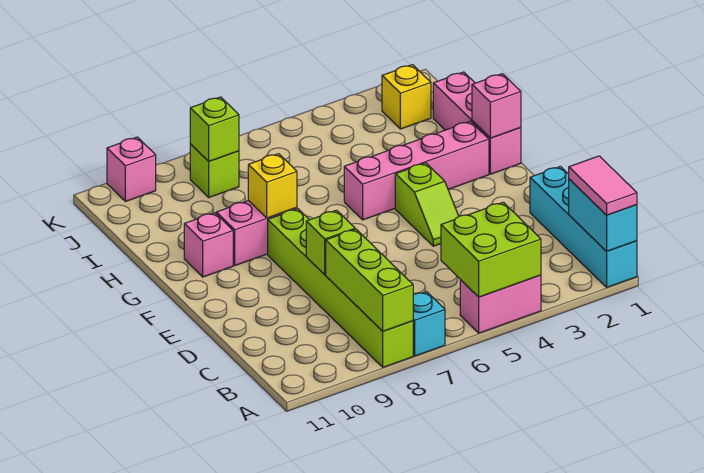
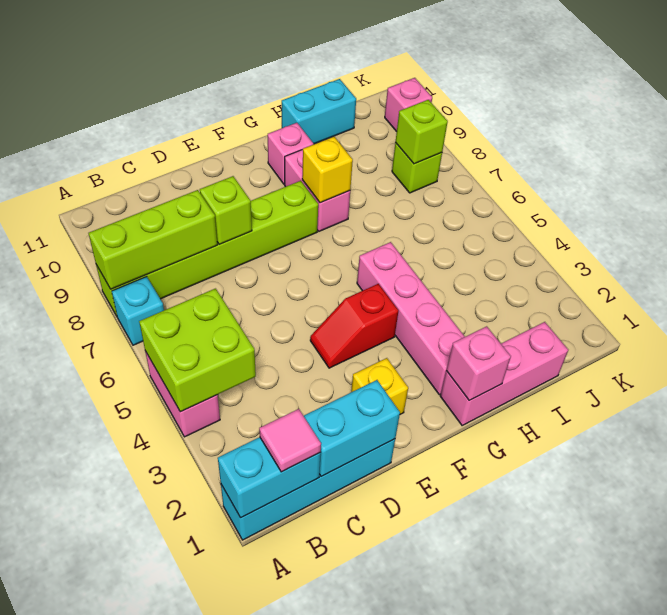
pink 1x2 tile [569,156,637,215] -> pink 1x1 tile [259,409,321,472]
none -> cyan 1x2 brick [304,380,400,477]
lime 1x2 slope [395,163,459,246] -> red 1x2 slope [310,284,398,368]
none -> cyan 1x2 brick [282,79,356,144]
yellow 1x1 brick [382,65,431,129] -> yellow 1x1 brick moved to [351,358,408,414]

